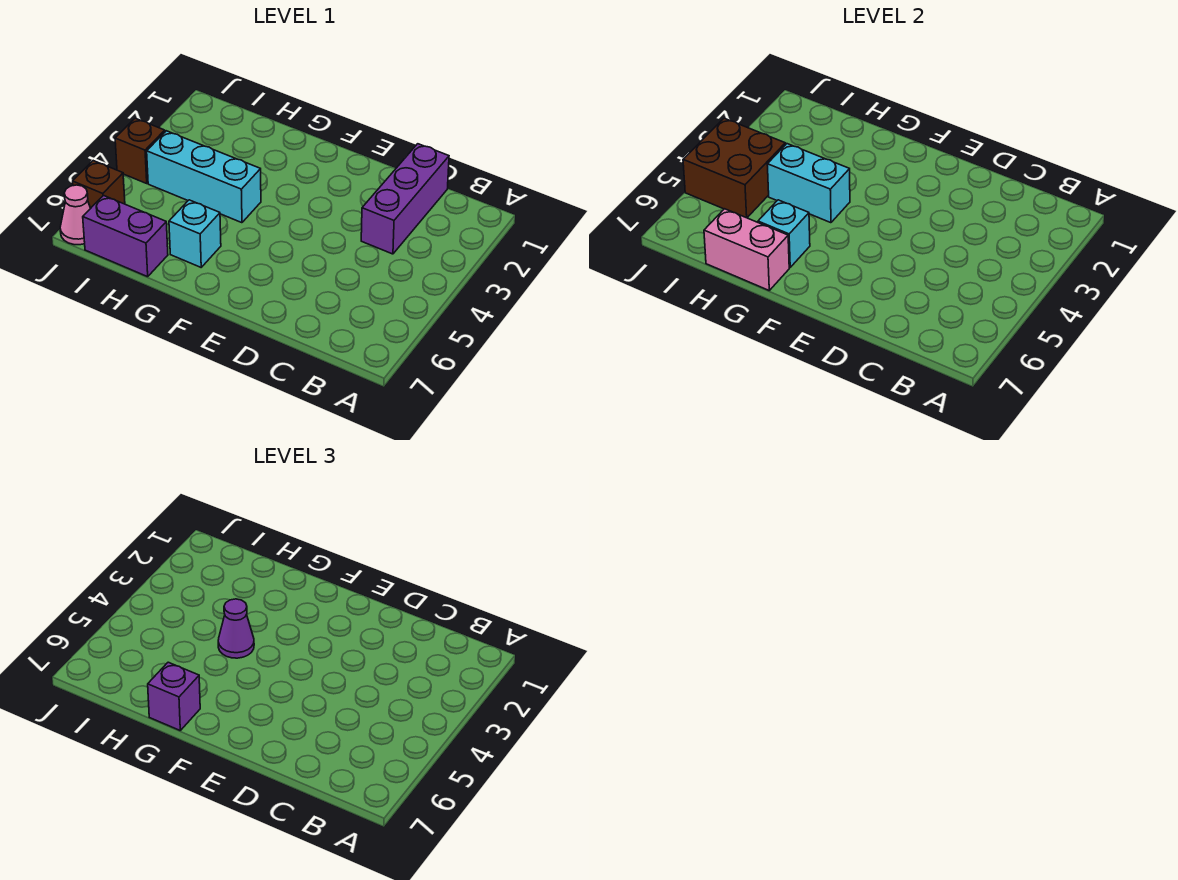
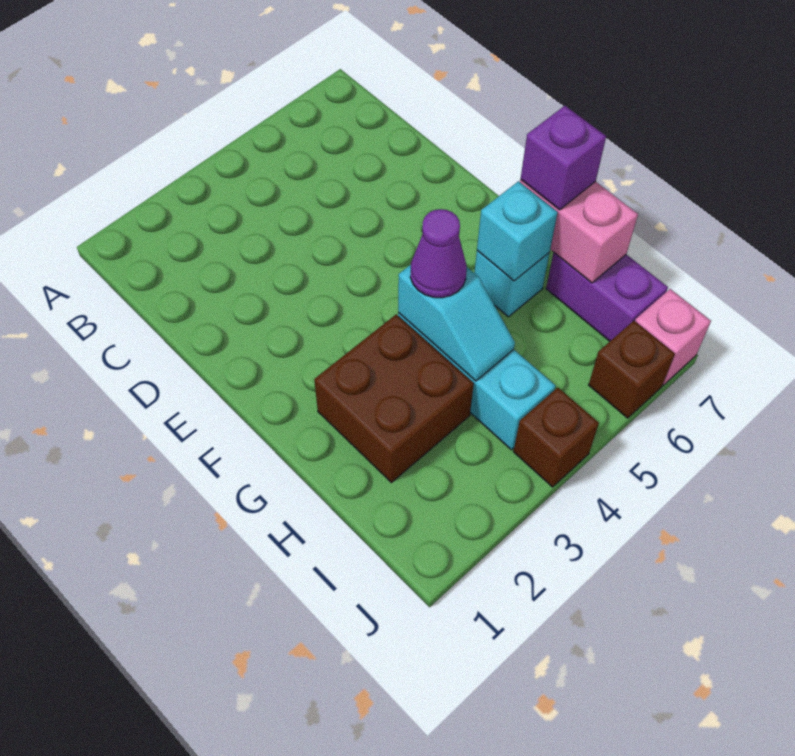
purple 1x3 brick [361,144,449,254] -> none
cyan 1x2 brick [767,144,850,223] -> cyan 1x2 slope [398,265,515,381]
brown 2x2 brick [683,118,785,218] -> brown 2x2 brick moved to [314,314,474,483]
pink 1x1 cone [60,185,91,245] -> pink 1x1 brick [635,289,711,385]

